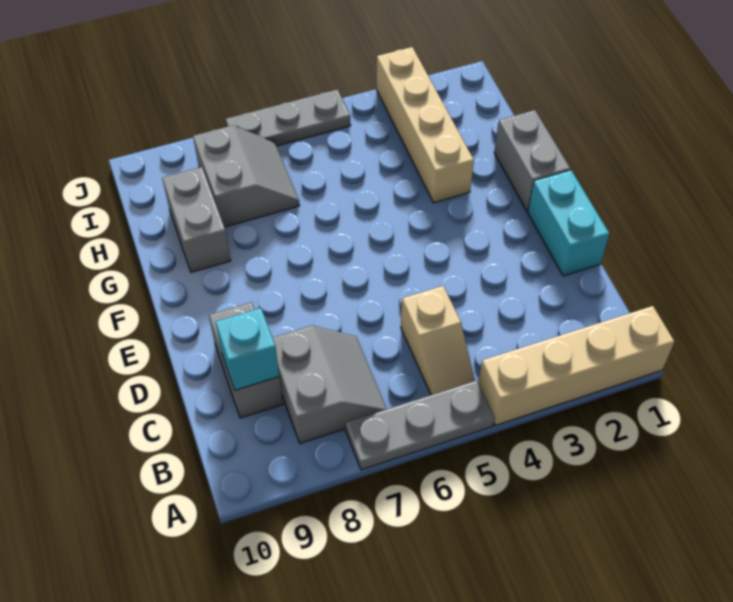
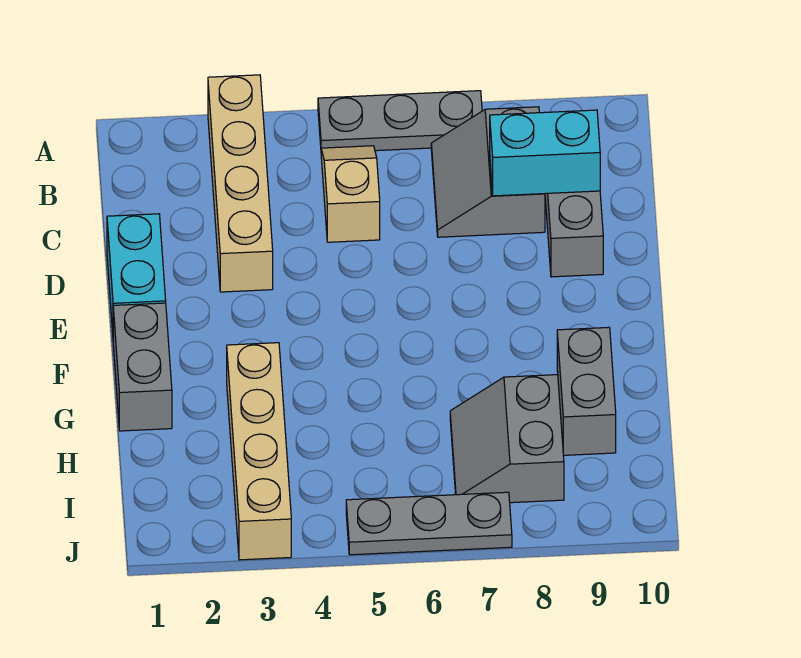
tan 1x4 brick [478,306,674,426] -> tan 1x4 brick turned to [208,75,273,292]
cyan 1x1 brick [215,308,279,390] -> cyan 1x2 brick [490,110,600,196]

